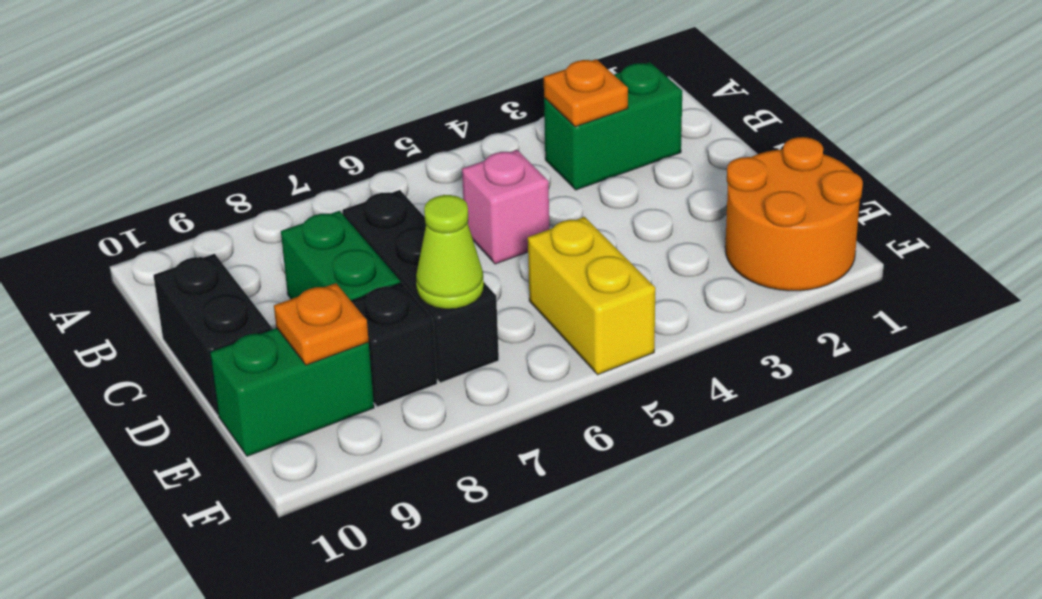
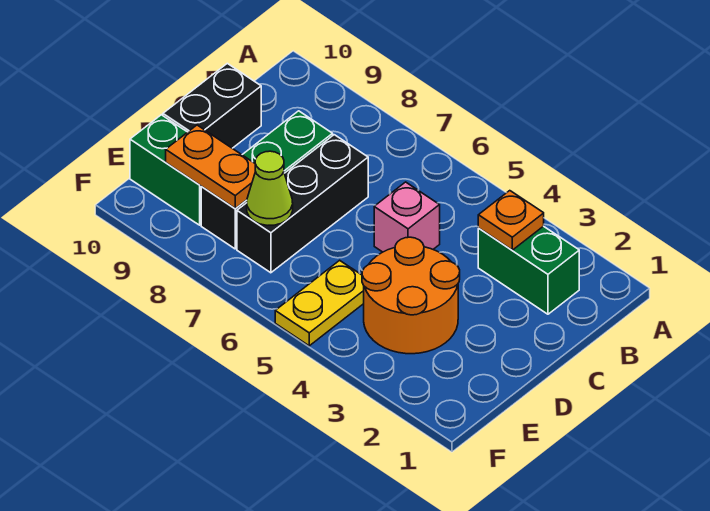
orange 2x2 round brick [725,137,863,291] -> orange 2x2 round brick moved to [362,237,460,354]
yellow 1x2 brick [528,217,655,375] -> yellow 1x2 plate [275,260,364,346]
orange 1x1 plate [274,283,369,365] -> orange 1x2 plate [166,125,255,209]

